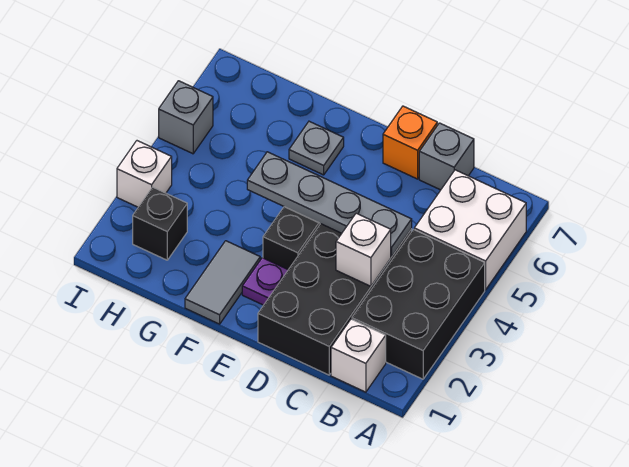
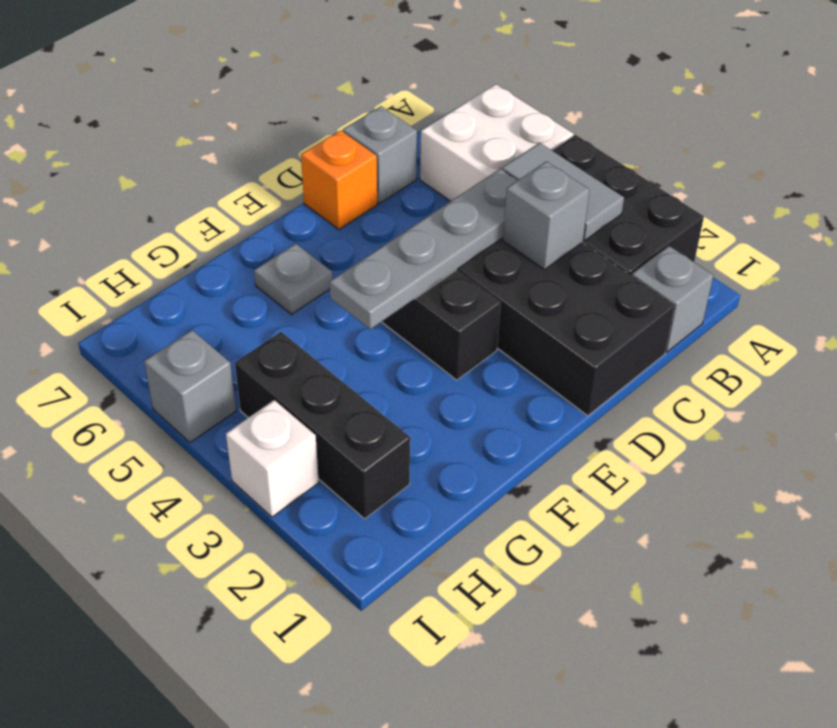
white 1x1 brick [331,319,386,392] -> grey 1x1 brick [632,246,714,352]
white 1x1 brick [336,213,391,286] -> grey 1x1 brick [503,161,590,270]
purple 1x1 plate [242,258,288,305] -> none
grey 1x2 tile [185,241,260,324] -> grey 1x2 tile moved to [502,143,624,240]
black 1x1 brick [133,187,187,260] -> black 1x3 brick [235,332,410,519]

